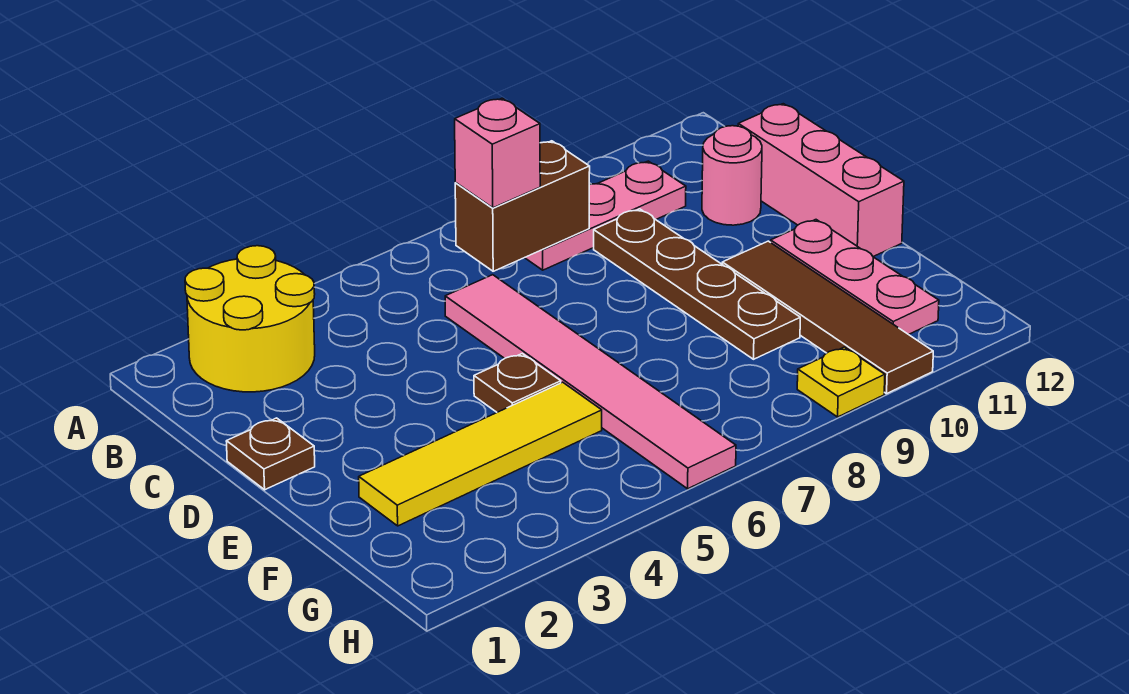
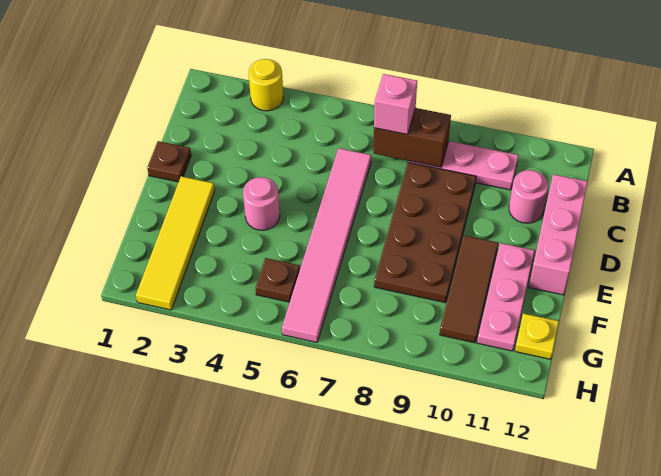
yellow 2x2 round brick [185,246,315,392] -> yellow 1x1 round brick [249,59,283,111]
brown 1x4 plate [594,209,800,359] -> brown 2x4 plate [374,162,476,303]
none -> pink 1x1 round brick [243,177,280,230]
brown 1x1 plate [474,354,561,412] -> brown 1x1 plate moved to [256,258,300,302]
brown 1x4 tile [722,241,933,394] -> brown 1x3 tile [440,236,498,343]
yellow 1x4 tile [359,382,602,526] -> yellow 1x4 tile turned to [136,176,215,310]
yellow 1x1 plate [797,347,885,417] -> yellow 1x1 plate moved to [515,313,559,359]

